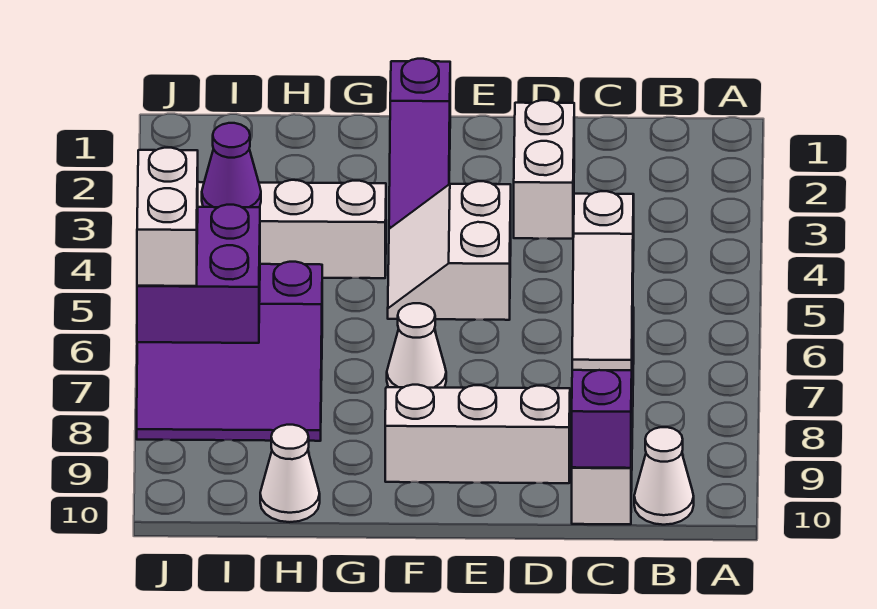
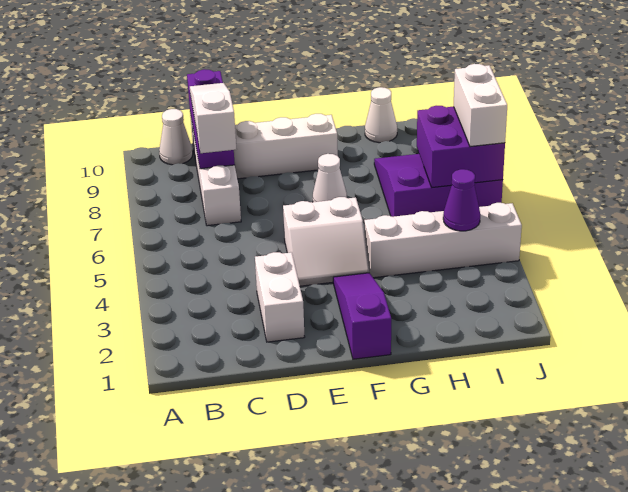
white 2x2 slope [388,181,511,320] -> white 2x2 slope turned to [283,197,369,286]

